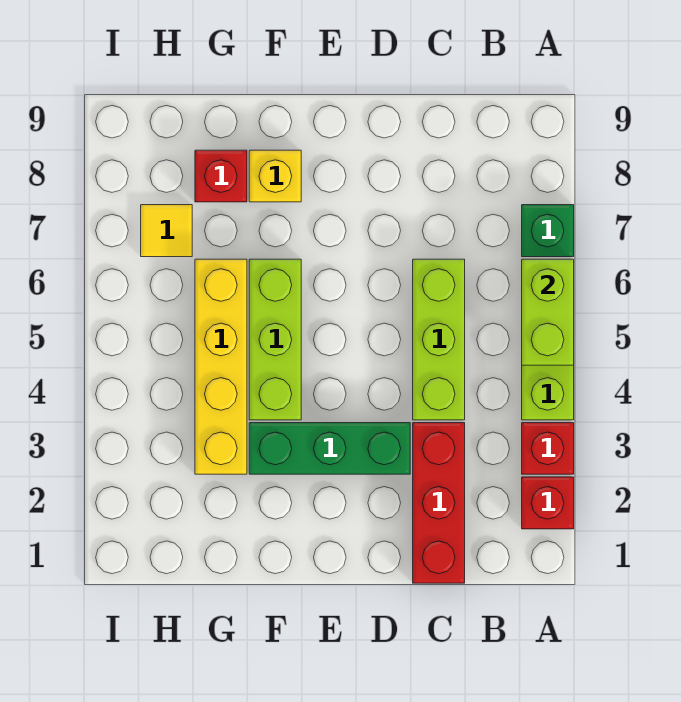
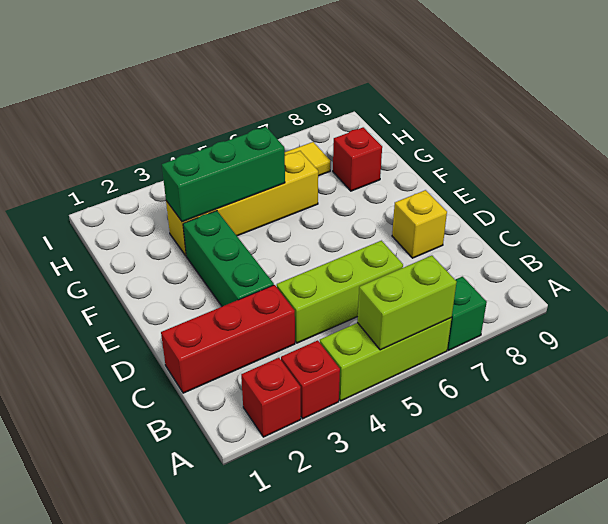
lime 1x3 brick [249,259,301,420] -> none
yellow 1x1 brick [249,150,301,202] -> yellow 1x1 brick moved to [392,190,447,258]
none -> green 1x3 brick [162,127,285,222]

